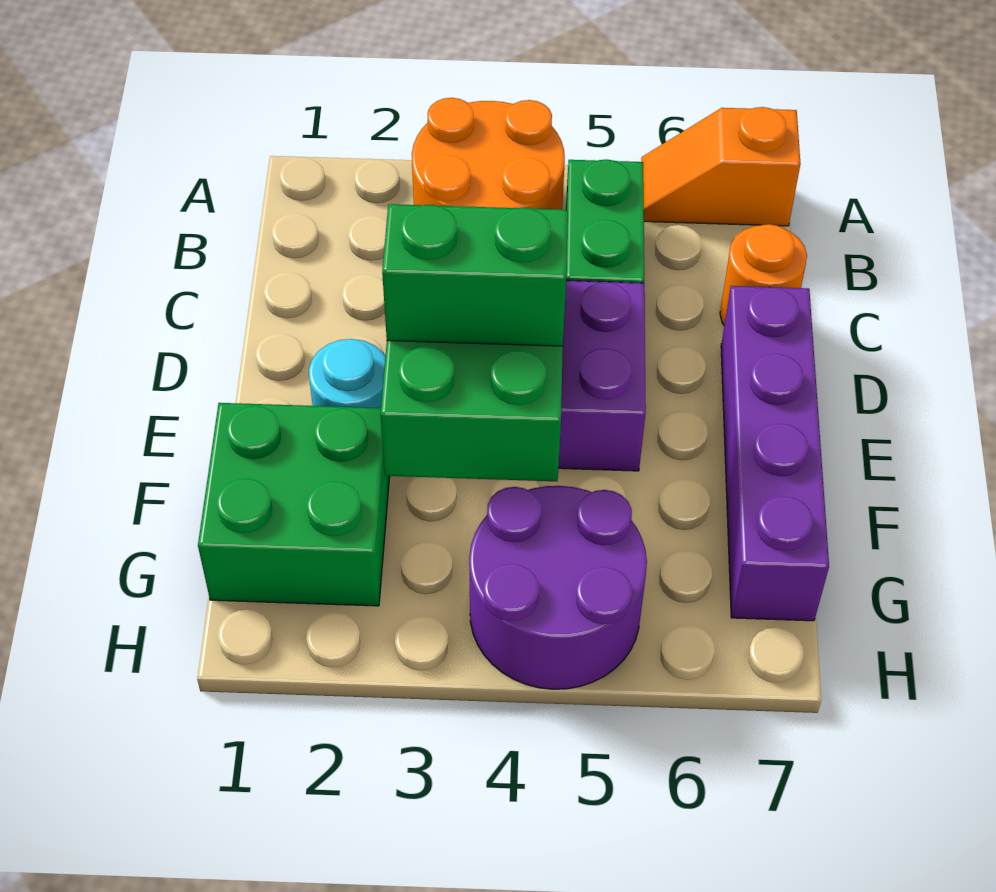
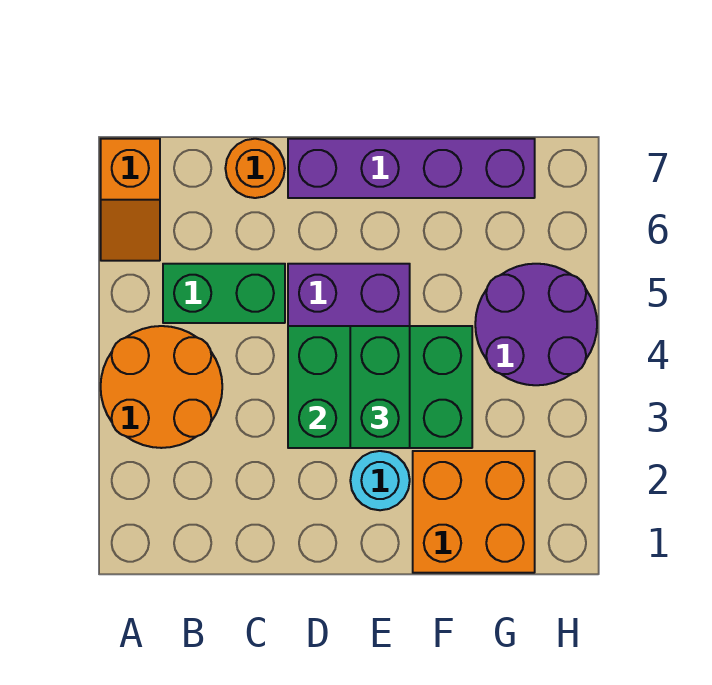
green 2x2 brick [198,403,390,606] -> orange 2x2 brick [413,451,535,573]

